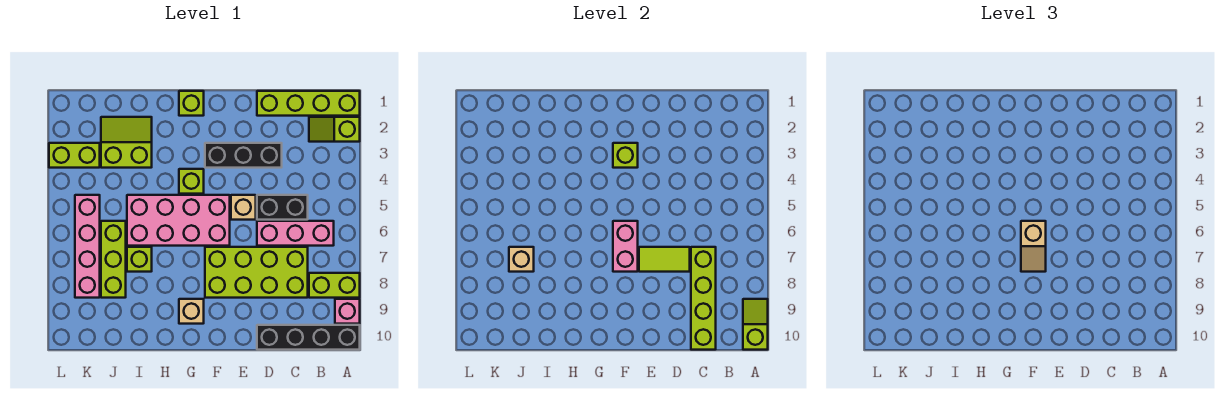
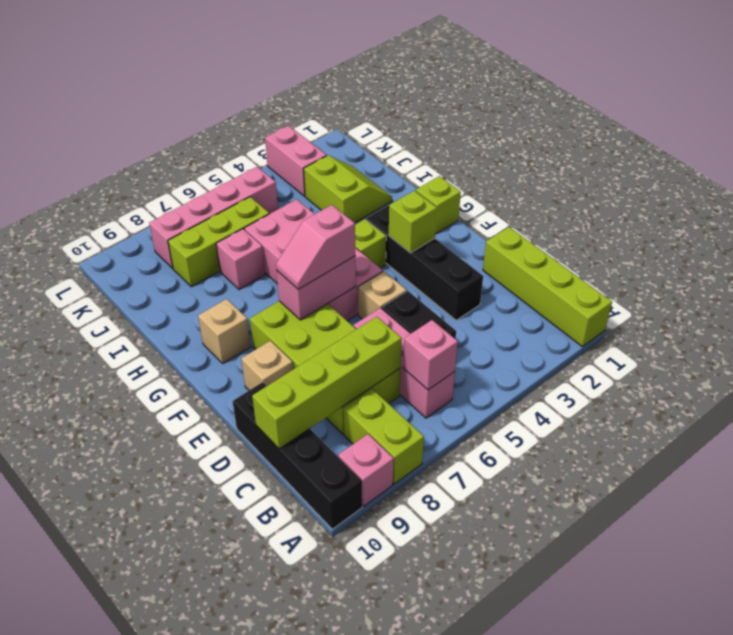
lime 1x2 slope [309,117,360,142] -> none
lime 1x2 slope [743,299,768,350] -> none
none -> pink 1x1 brick [403,320,458,390]
black 1x3 brick [205,143,282,168] -> black 1x4 brick [366,205,483,320]
lime 1x2 tile [639,247,690,272] -> none
tan 1x2 slope [1021,221,1046,272] -> pink 1x2 slope [276,205,355,289]
lime 1x1 brick [127,247,152,272] -> pink 1x1 brick [216,229,265,290]
tan 1x1 brick [509,247,534,272] -> tan 1x1 brick moved to [241,341,293,390]
lime 1x2 brick [49,143,100,168] -> pink 1x2 brick [265,126,327,196]

